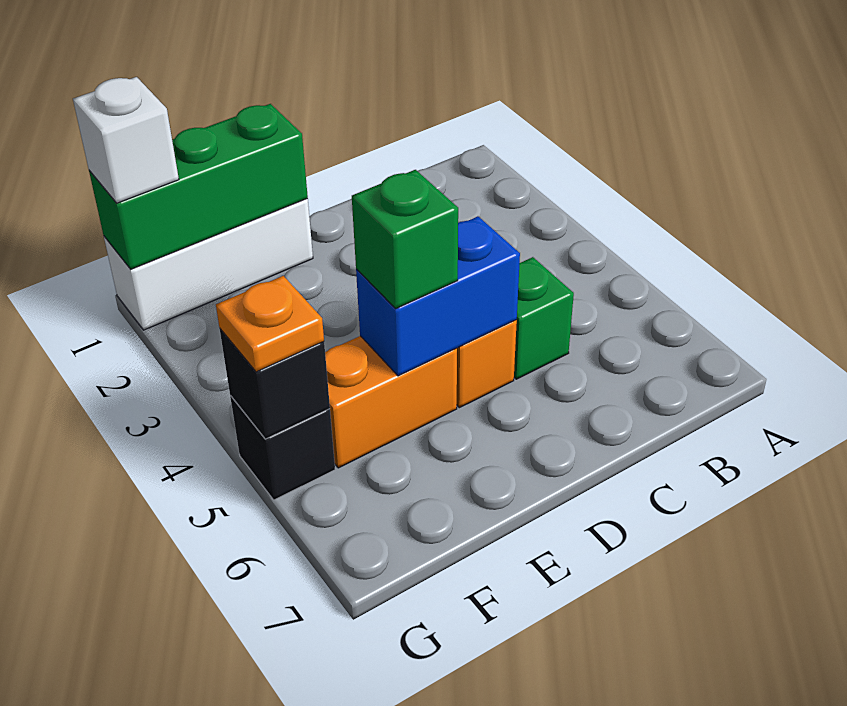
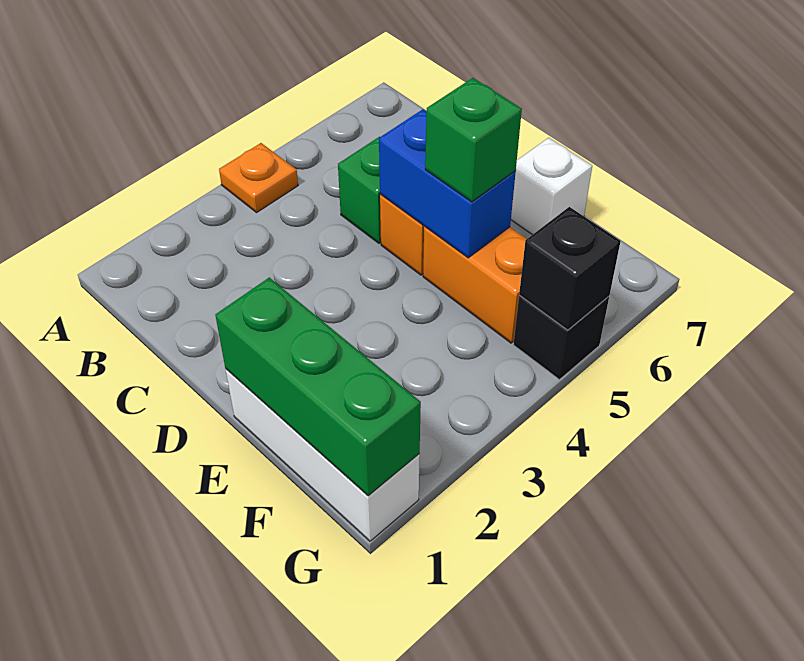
white 1x1 brick [73,77,179,203] -> white 1x1 brick moved to [511,138,592,235]
orange 1x1 plate [216,276,324,372] -> orange 1x1 plate moved to [219,143,298,213]

